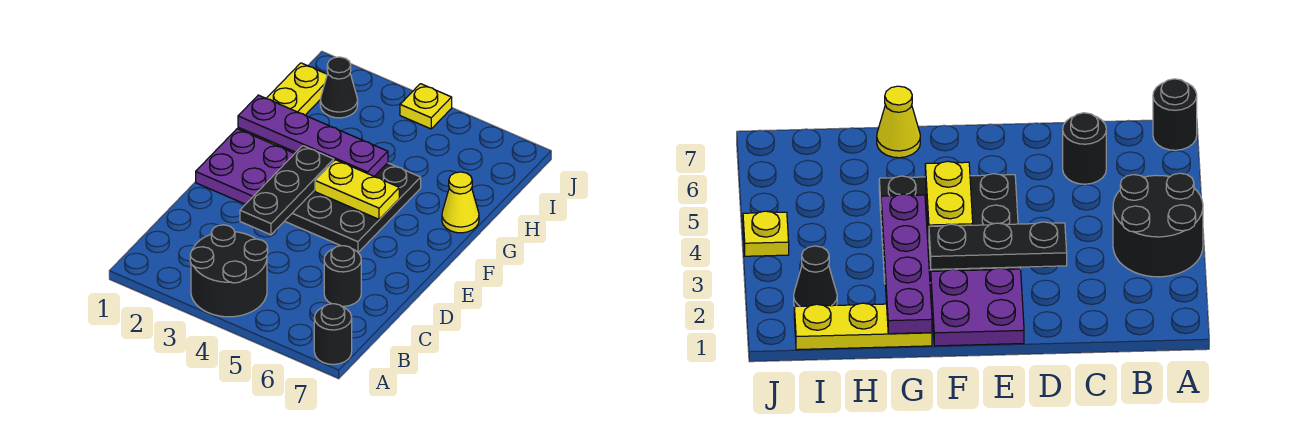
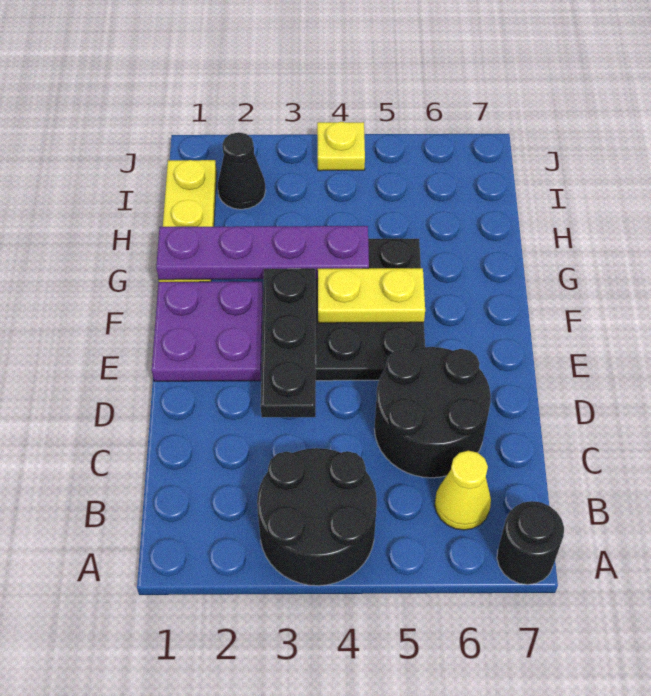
black 1x1 round brick [324,246,361,306] -> black 2x2 round brick [374,347,491,478]
yellow 1x1 cone [442,172,479,233] -> yellow 1x1 cone moved to [435,451,491,530]

